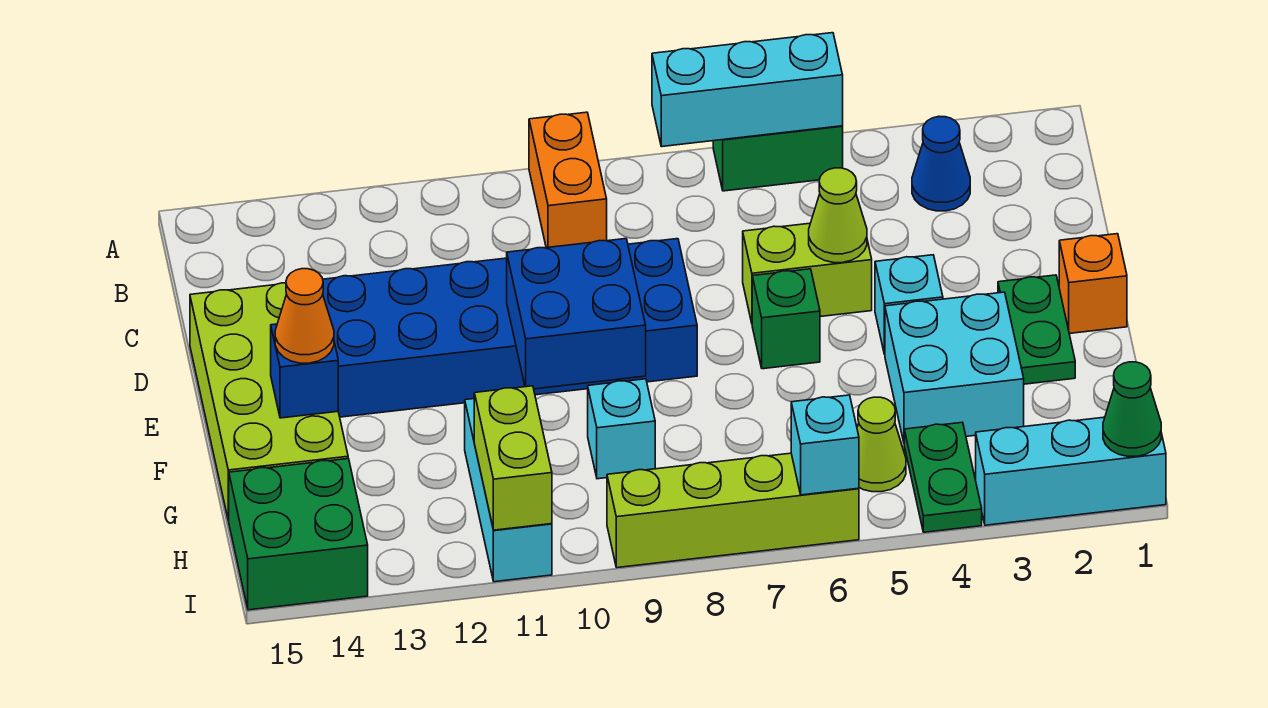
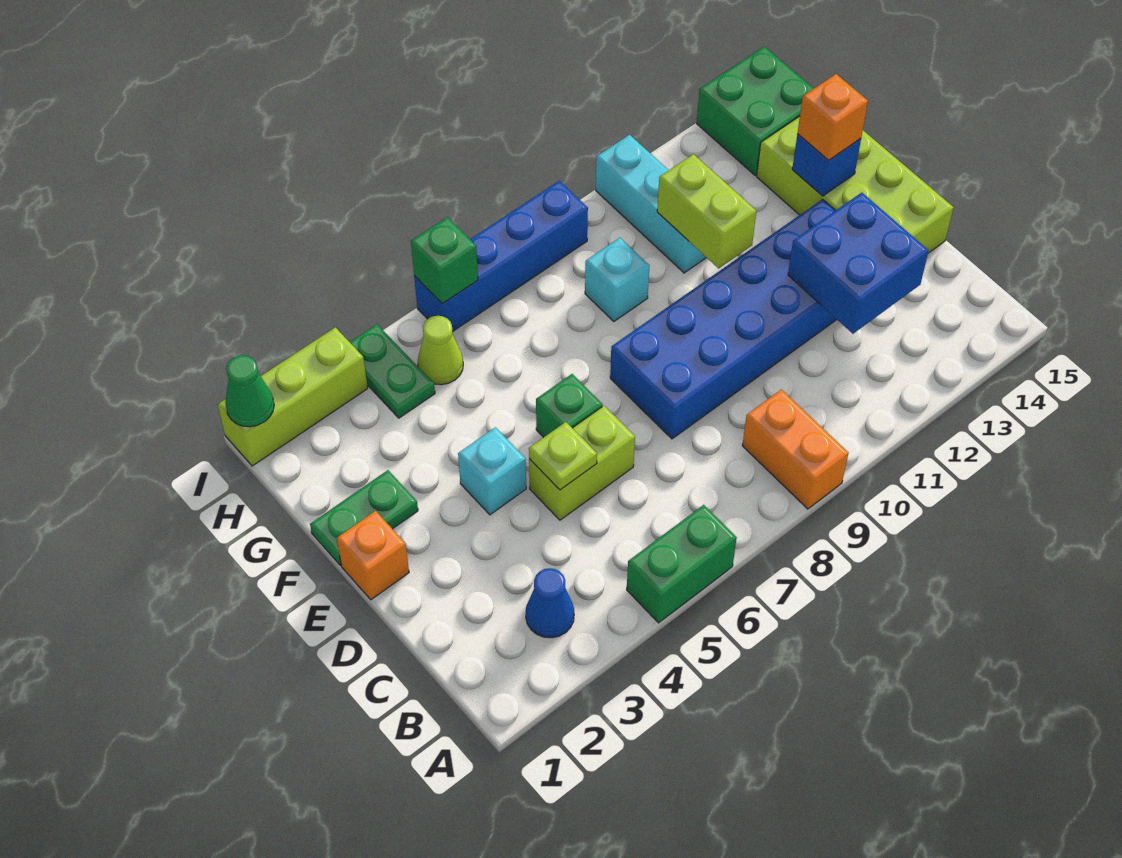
cyan 1x3 brick [652,33,843,147] -> none
lime 1x1 cone [809,168,867,263] -> lime 1x1 plate [529,422,597,490]
green 1x2 plate [998,275,1075,384] -> green 1x2 plate turned to [310,470,418,565]
blue 2x2 brick [507,239,646,389] -> blue 2x2 brick moved to [788,193,929,334]
cyan 2x2 brick [885,292,1024,442] -> none
orange 1x1 cone [275,269,334,363] -> orange 1x1 brick [797,74,868,160]
lime 1x2 brick [474,386,552,530] -> lime 1x2 brick moved to [657,154,756,268]
cyan 1x3 brick [976,417,1166,525] -> lime 1x3 brick [218,327,368,466]
lime 1x4 brick [607,453,859,568] -> blue 1x4 brick [414,181,588,332]
cyan 1x1 brick [791,395,859,495] -> green 1x1 brick [411,217,478,303]

